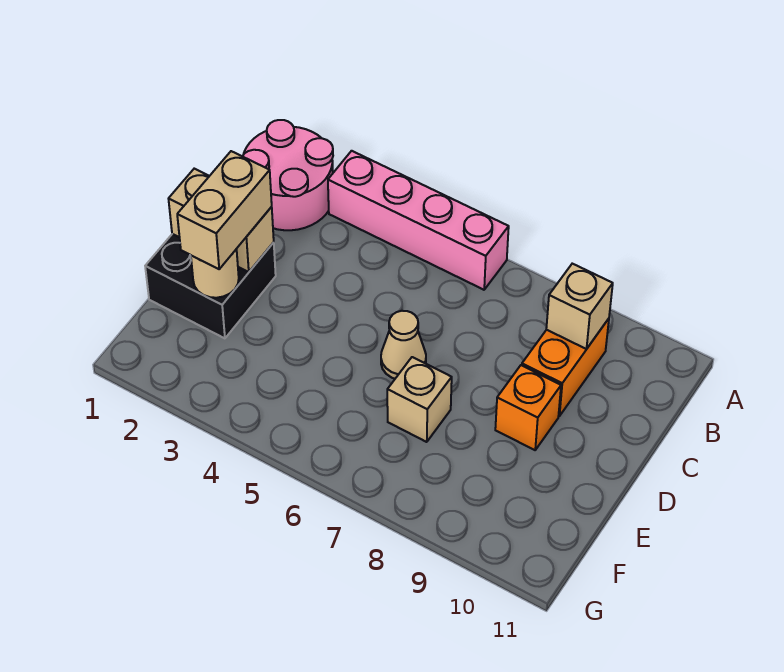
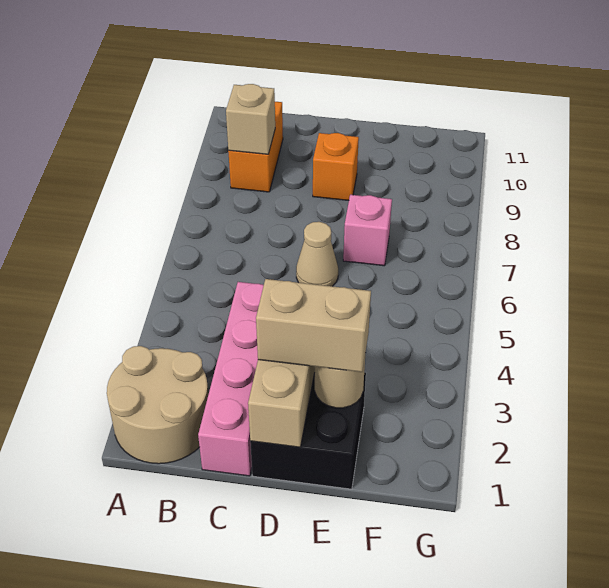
pink 2x2 round brick [242,120,333,230] -> tan 2x2 round brick [107,346,208,464]
pink 1x4 brick [328,151,509,290] -> pink 1x4 brick moved to [198,282,264,476]
orange 1x2 brick [522,319,609,416] -> orange 1x2 brick turned to [228,102,283,192]
tan 1x1 brick [387,357,452,442] -> pink 1x1 brick [343,195,392,266]

